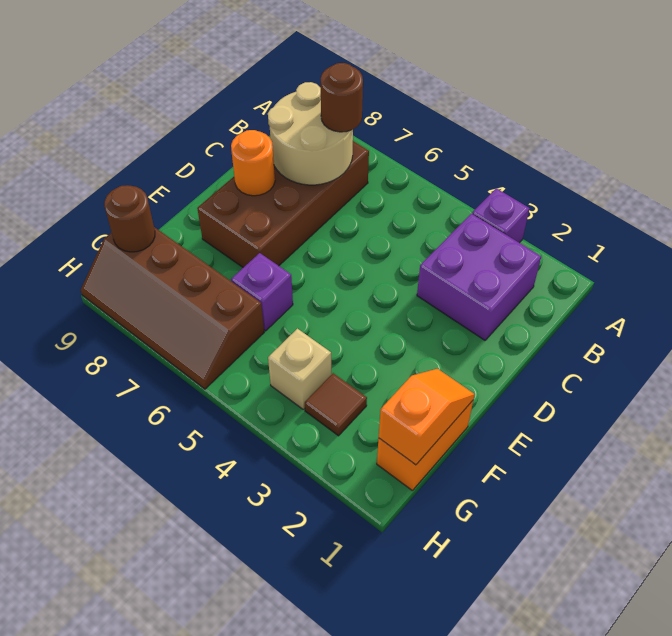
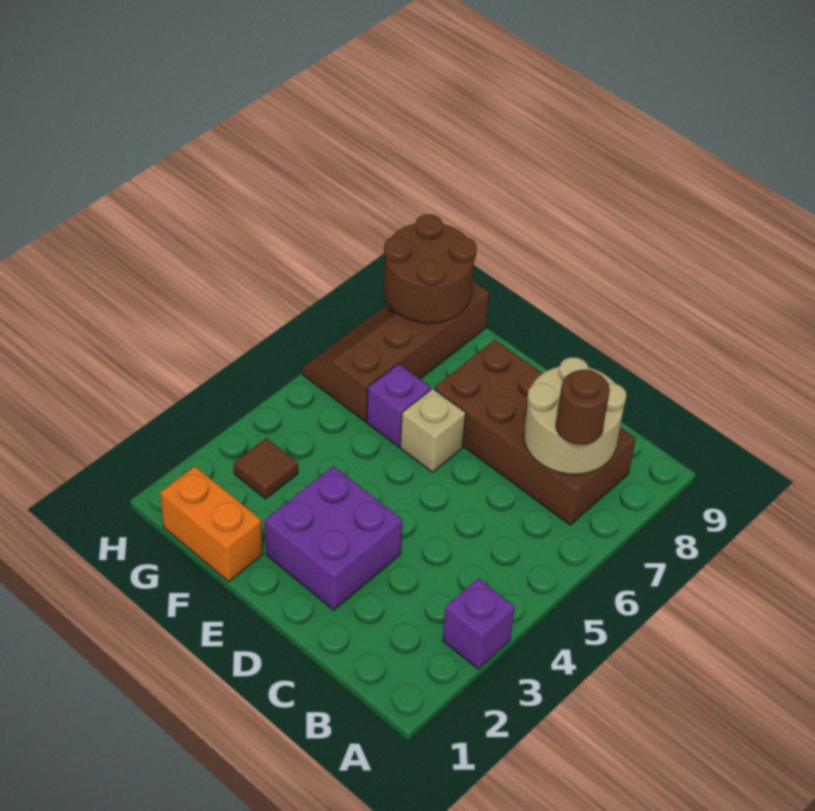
purple 2x2 brick [417,214,541,340] -> purple 2x2 brick moved to [265,466,402,610]
orange 1x1 round brick [231,130,275,196] -> none
orange 1x2 slope [379,369,475,465] -> none
tan 1x1 brick [268,329,331,409] -> tan 1x1 brick moved to [400,388,466,472]
brown 1x1 round brick [104,185,155,252] -> brown 2x2 round brick [384,214,477,323]

